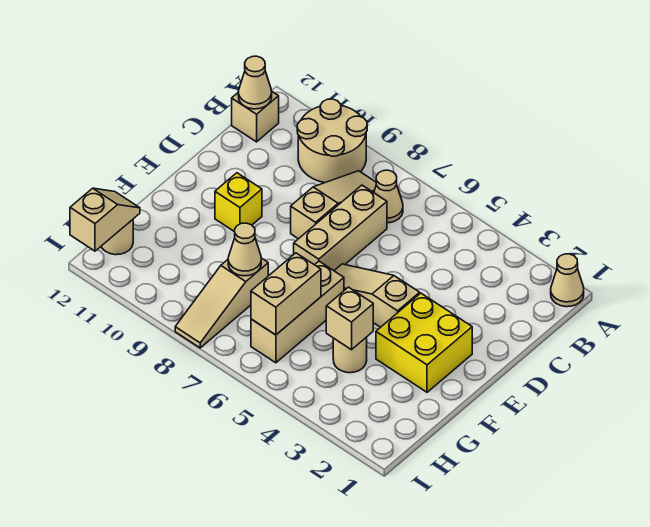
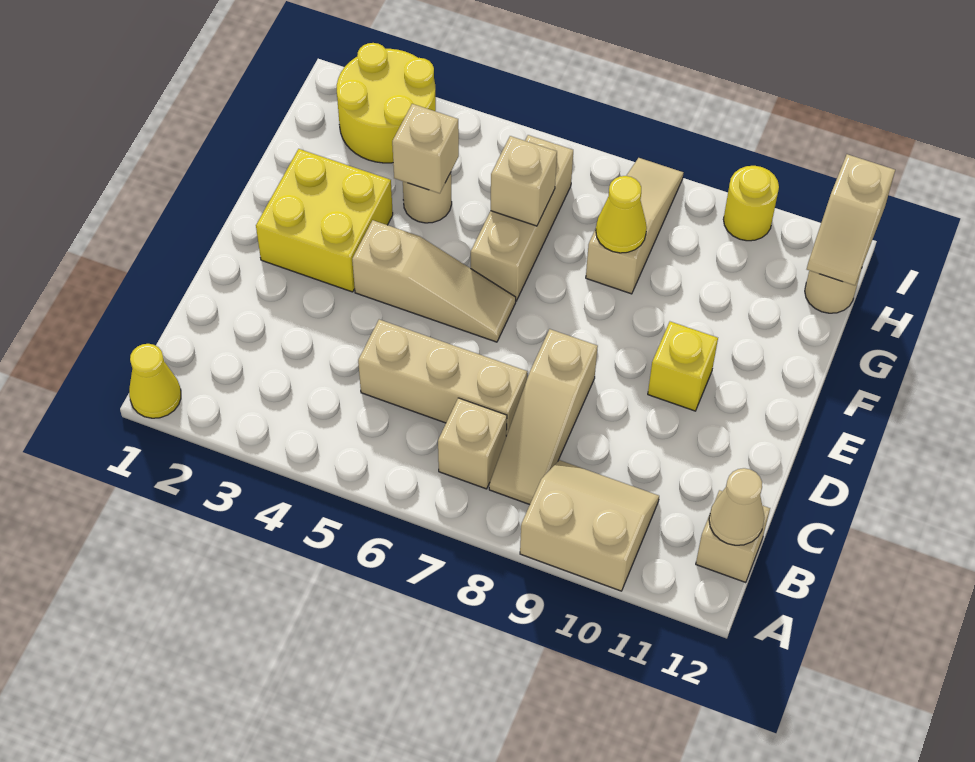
tan 1x1 cone [551,254,584,307] -> yellow 1x1 cone [129,344,181,418]
tan 2x2 round brick [297,99,367,183] -> tan 2x2 slope [520,460,659,591]
tan 1x1 cone [374,170,403,223] -> tan 1x1 brick [438,398,507,489]
tan 1x3 brick [294,185,387,271] -> tan 1x3 brick turned to [358,320,527,436]
tan 1x2 brick [251,253,321,335] -> tan 1x1 brick [490,136,557,226]
tan 1x1 cone [228,223,261,276] -> yellow 1x1 cone [596,176,647,253]
none -> yellow 2x2 round brick [337,43,436,163]
none -> yellow 1x1 round brick [723,166,779,241]

